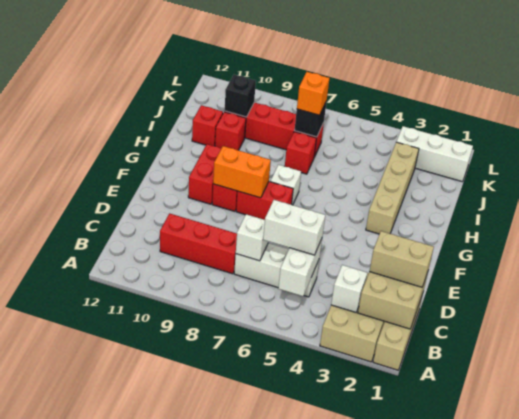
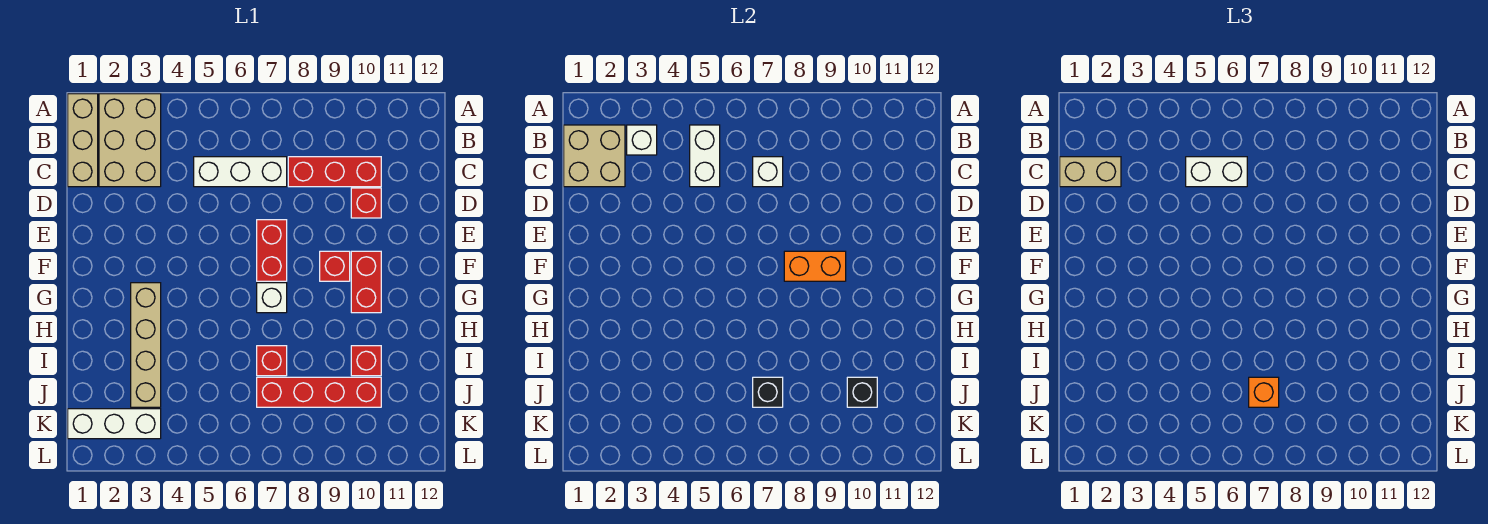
red 1x2 brick [236,182,293,220] -> red 1x2 brick turned to [257,220,287,281]
red 1x1 brick [192,105,223,146] -> red 1x1 brick moved to [351,188,381,218]

